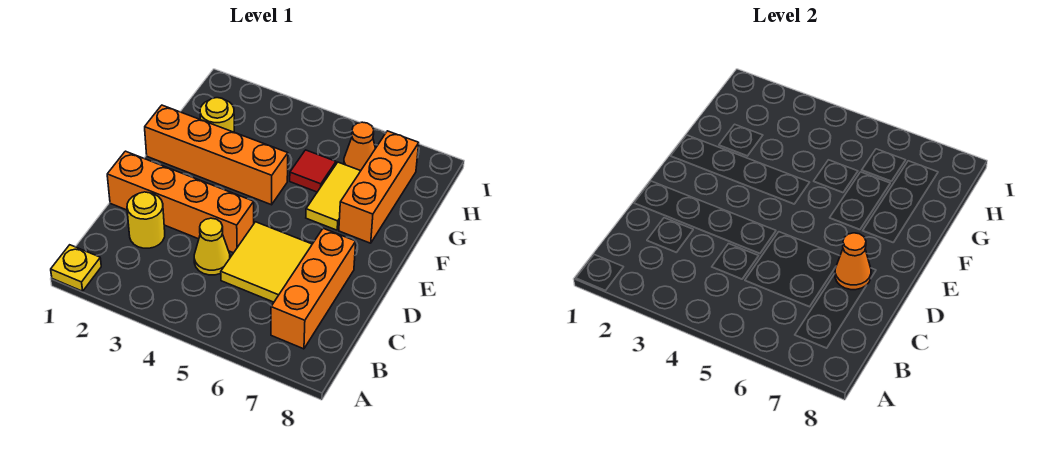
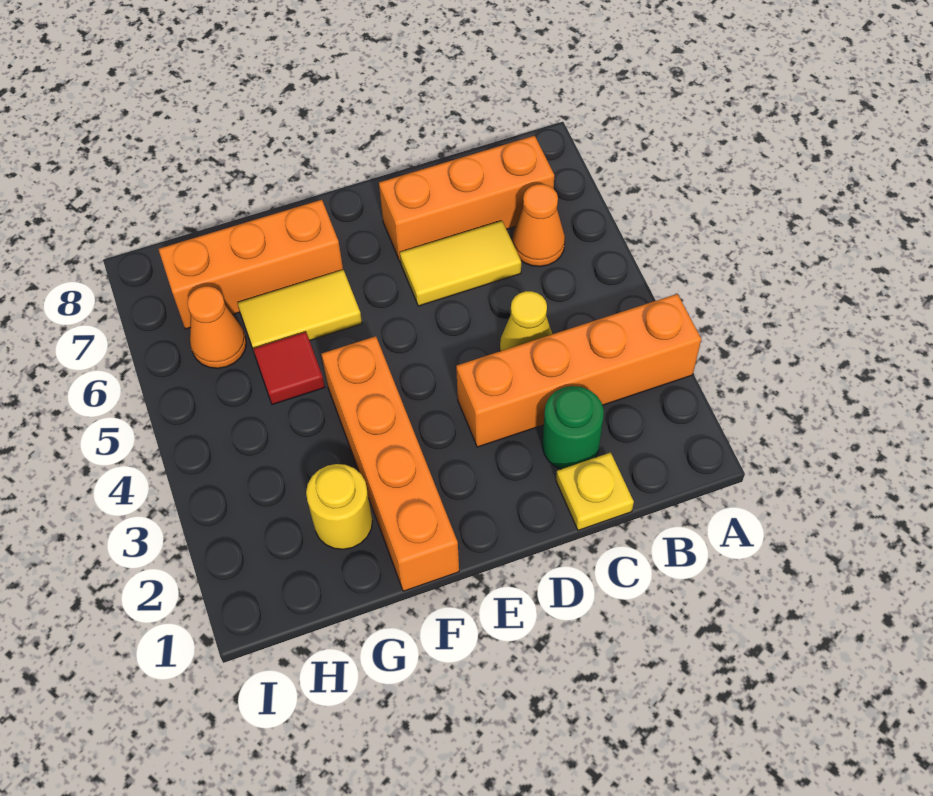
yellow 1x1 plate [51,245,101,291] -> yellow 1x1 plate moved to [556,452,634,530]
yellow 1x1 round brick [127,192,165,248] -> green 1x1 round brick [542,386,604,469]
yellow 2x2 tile [221,222,312,302] -> yellow 1x2 tile [400,221,521,306]
orange 1x4 brick [107,151,254,253] -> orange 1x4 brick turned to [456,294,701,447]
orange 1x1 cone [835,233,871,290] -> orange 1x1 cone moved to [512,184,565,266]

